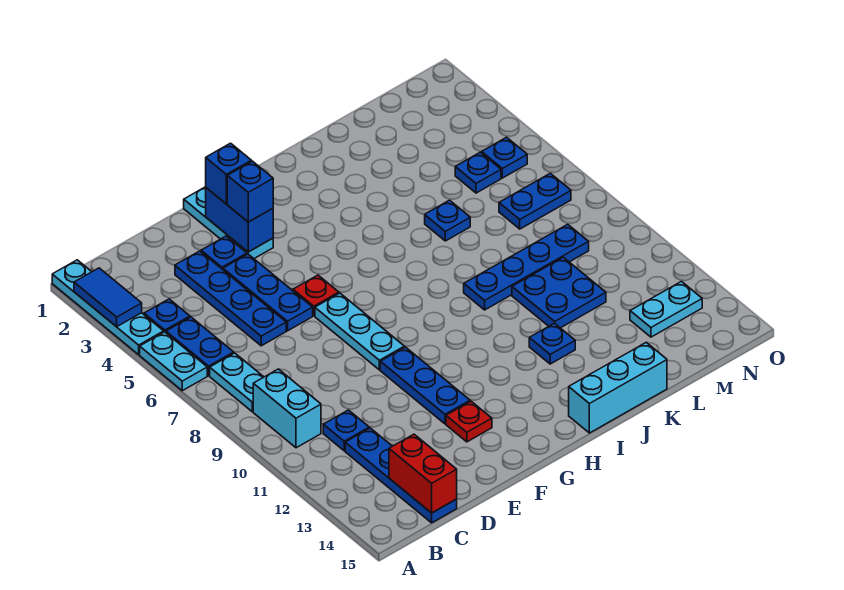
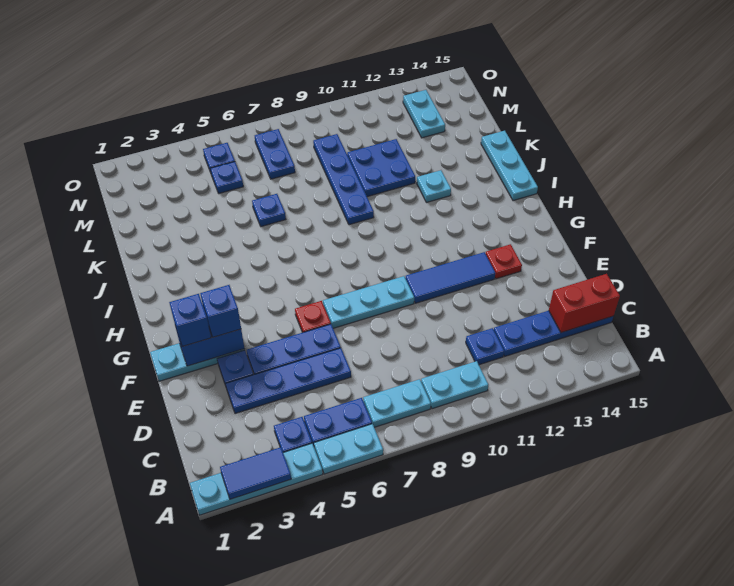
cyan 1x2 brick [253,369,321,448] -> cyan 1x2 plate [421,361,488,409]
blue 1x3 plate [380,347,470,424] -> blue 1x3 tile [405,252,495,303]
cyan 1x3 brick [569,342,667,433] -> cyan 1x3 plate [481,131,538,201]
blue 1x1 plate [529,323,575,364] -> cyan 1x1 plate [417,170,451,202]

